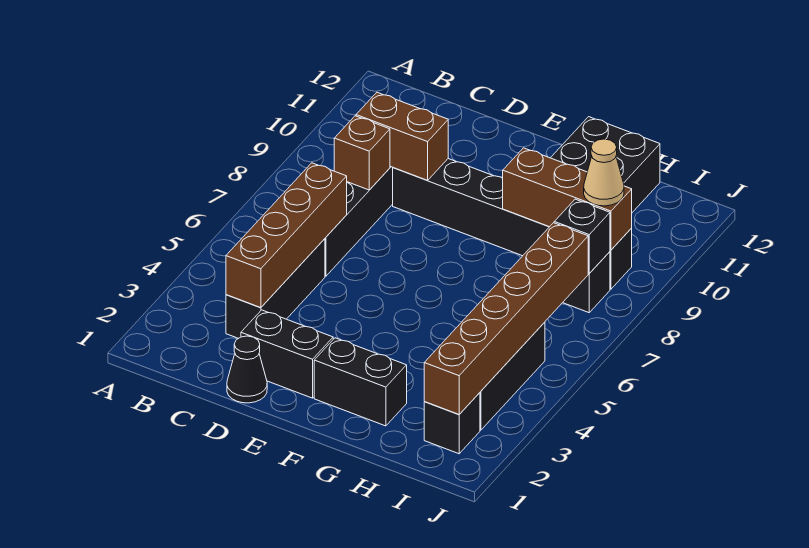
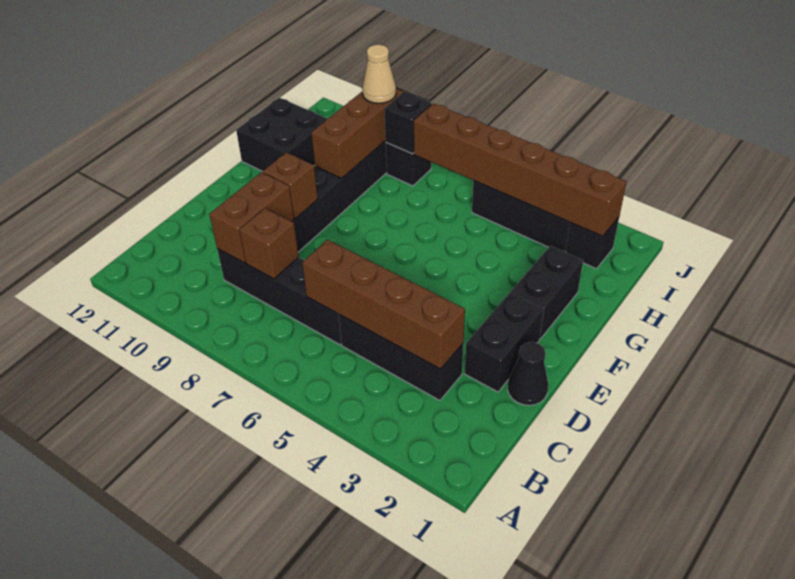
none -> brown 1x1 brick [263,152,318,219]

